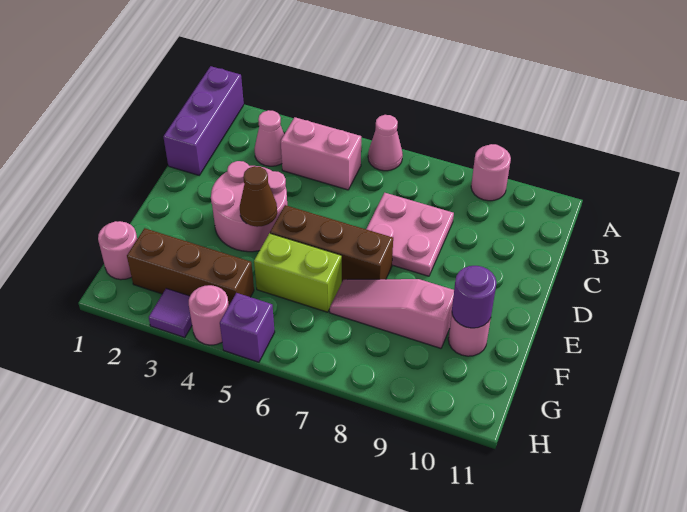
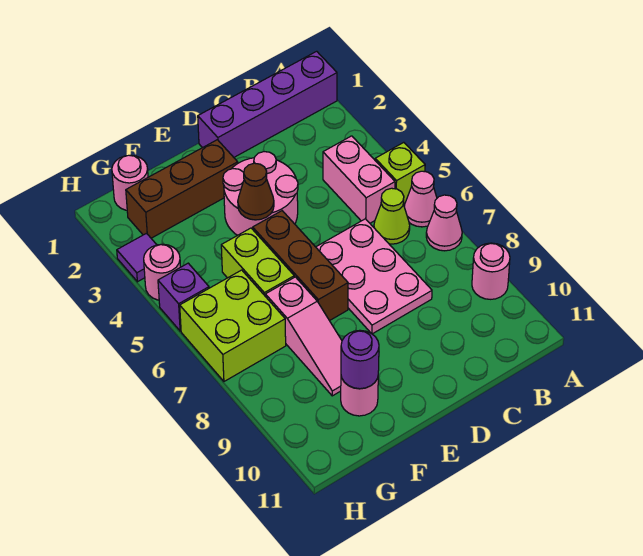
purple 1x3 brick [163,66,244,175] -> purple 1x4 brick [198,51,337,157]
none -> lime 1x1 brick [375,142,425,204]
pink 1x1 cone [254,110,284,166] -> pink 1x1 cone moved to [426,195,462,251]
none -> lime 1x1 cone [374,188,410,244]
pink 2x2 plate [366,193,454,276] -> pink 2x3 plate [316,219,432,334]
pink 1x3 slope [330,279,454,348] -> pink 1x3 slope turned to [265,277,342,396]
brown 1x3 brick [127,228,254,305] -> brown 1x3 brick turned to [126,140,238,238]
none -> lime 2x2 brick [180,270,286,381]

